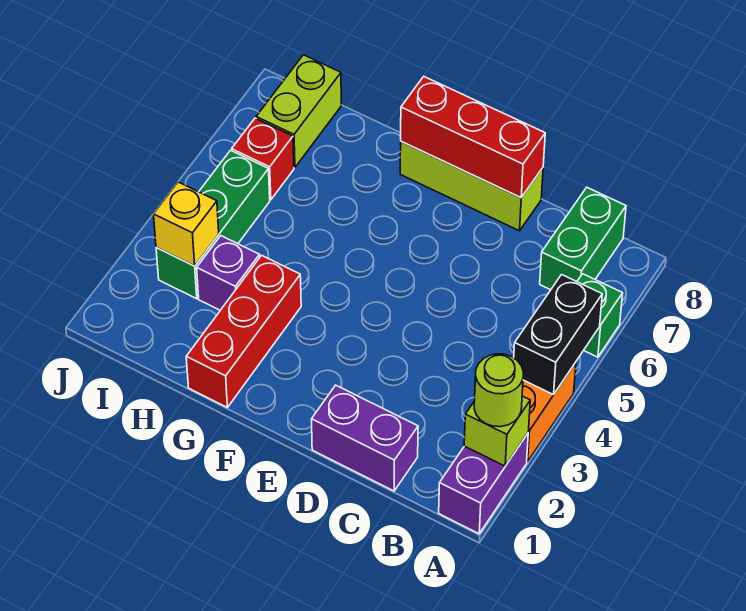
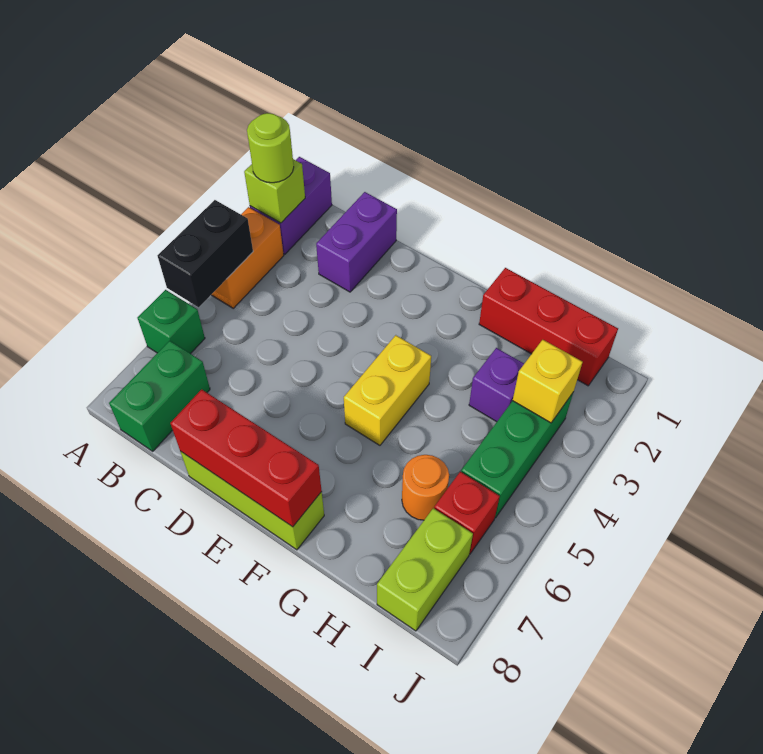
purple 1x2 brick [312,385,418,491] -> purple 1x2 brick turned to [316,192,397,292]
none -> yellow 1x2 brick [344,335,431,445]
red 1x3 brick [186,255,301,407] -> red 1x3 brick turned to [479,268,618,386]
none -> orange 1x1 round brick [402,455,449,520]

